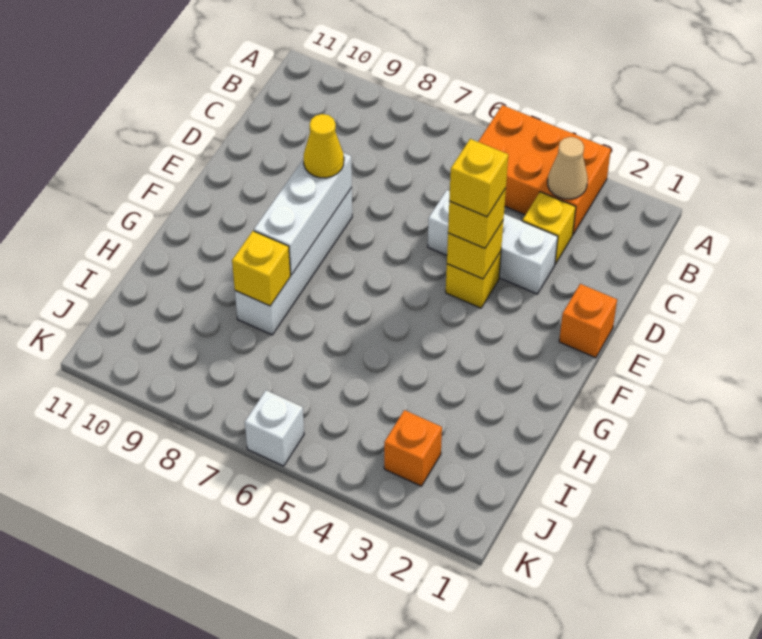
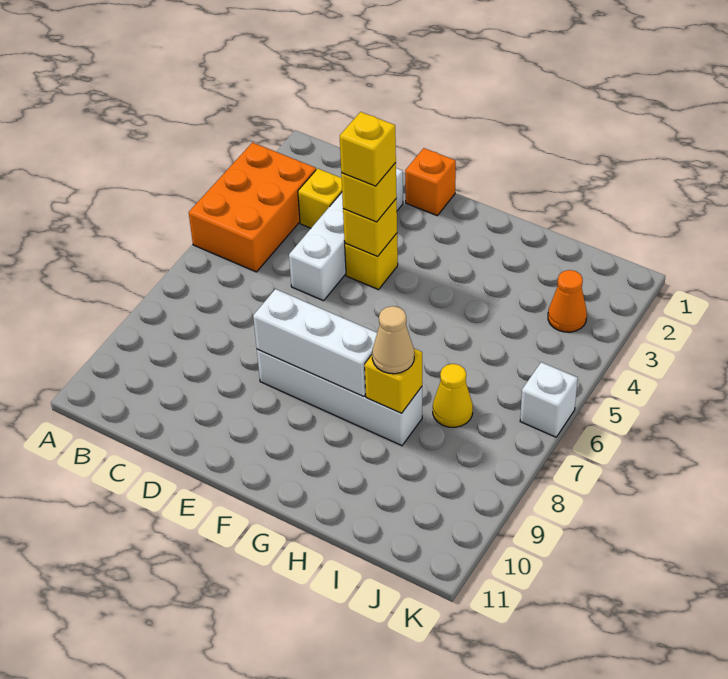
tan 1x1 cone [548,137,588,199] -> tan 1x1 cone moved to [372,306,414,374]
white 1x3 brick [428,190,558,294] -> white 1x4 brick [289,168,403,301]
yellow 1x1 cone [303,114,344,178] -> yellow 1x1 cone moved to [433,364,473,427]
orange 1x1 brick [384,410,442,486] -> orange 1x1 cone [548,270,587,332]

